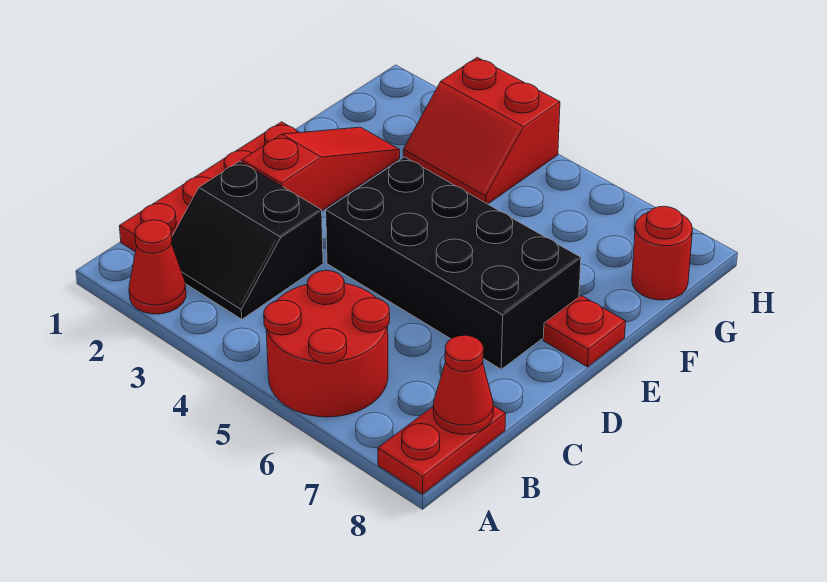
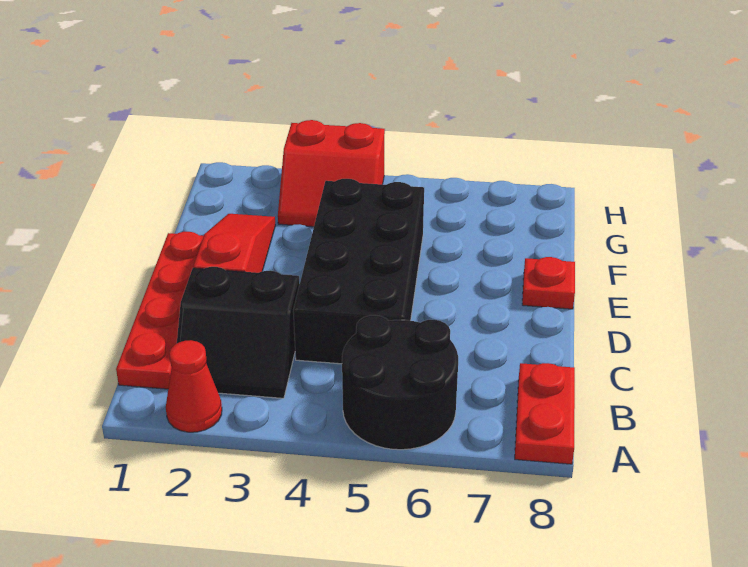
red 2x2 round brick [264,271,390,417] -> black 2x2 round brick [342,315,458,450]
red 1x1 cone [433,335,493,434] -> none
black 2x4 brick [326,157,581,369] -> black 2x4 brick turned to [293,179,424,364]
red 1x1 round brick [632,206,693,300] -> none

